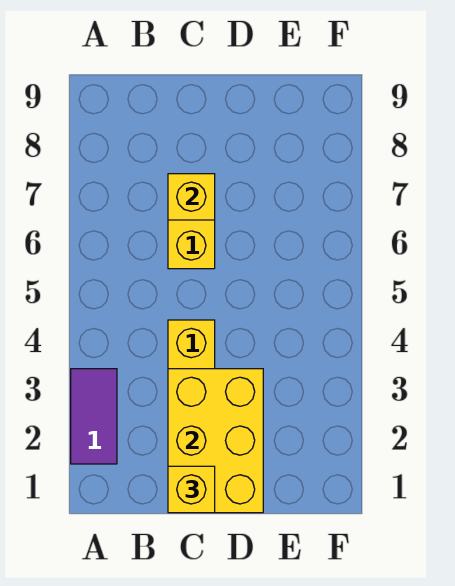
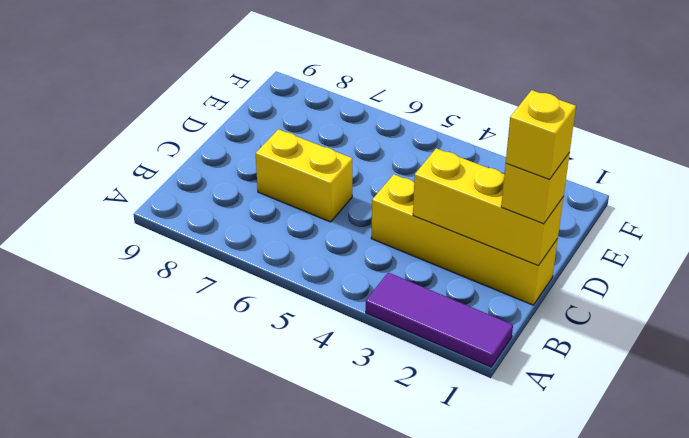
purple 1x2 tile [71,369,117,464] -> purple 1x3 tile [366,273,513,367]
yellow 2x3 brick [168,369,263,513] -> yellow 1x3 brick [413,148,563,266]
yellow 1x1 brick [168,174,215,220] -> yellow 1x1 brick moved to [506,90,576,179]

